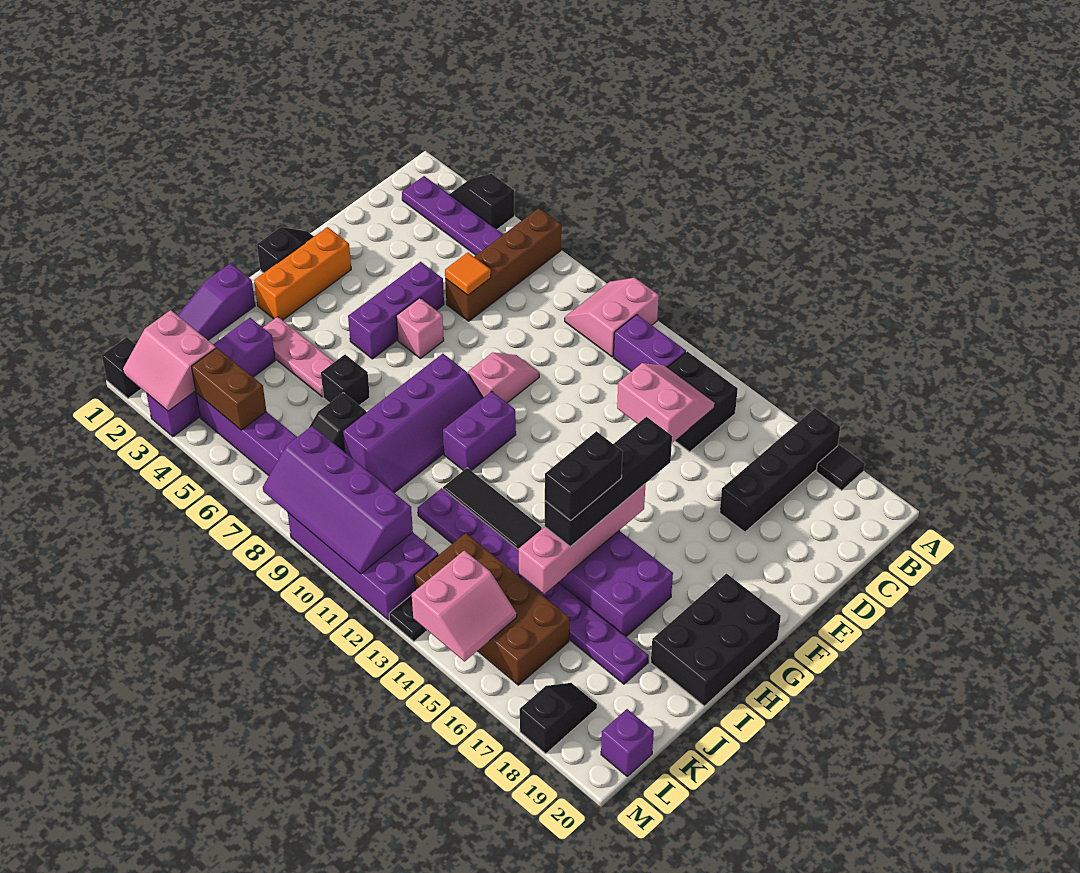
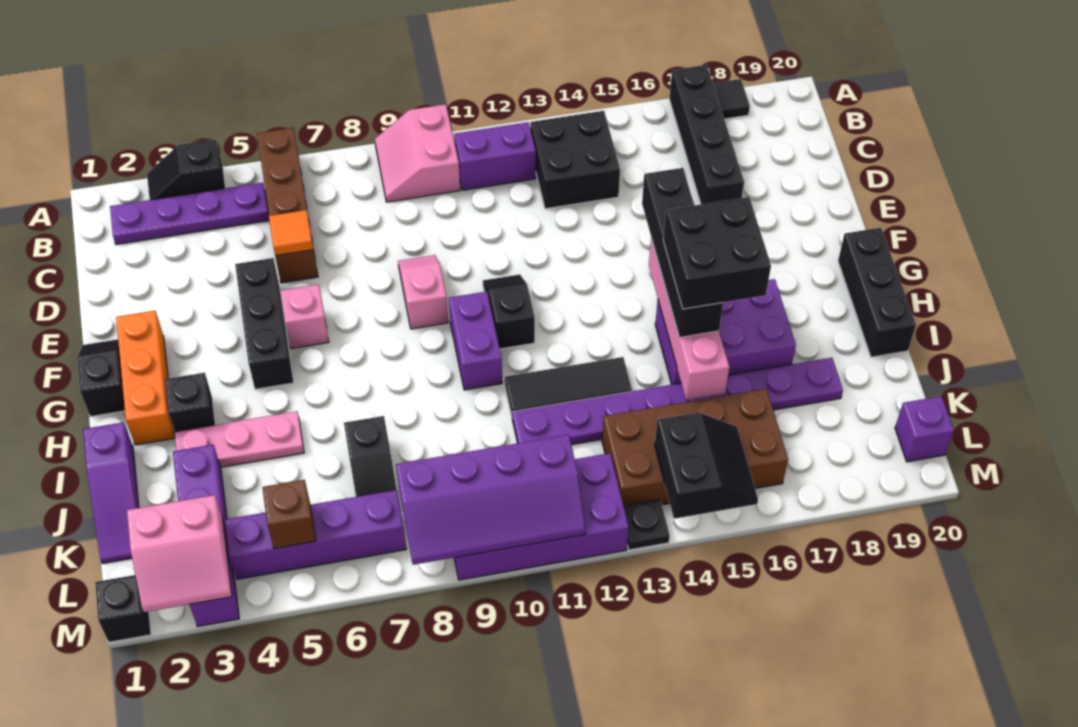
pink 2x2 slope [617,363,715,443] -> none
purple 1x3 brick [348,262,444,359] -> black 1x3 brick [235,258,294,389]
purple 2x4 slope [343,354,483,493] -> none
black 2x3 brick [651,574,781,706] -> black 1x3 brick [838,228,916,357]
black 1x2 brick [545,431,623,521] -> black 2x2 brick [663,197,771,309]
black 1x1 brick [321,354,370,405] -> black 1x1 brick moved to [165,373,216,432]
brown 1x2 brick [192,348,266,430] -> brown 1x1 brick [262,480,316,549]
pink 2x2 slope [412,550,517,661] -> black 2x2 slope [655,412,758,519]
black 1x2 slope [520,683,597,754] -> black 1x2 slope moved to [483,274,535,349]

